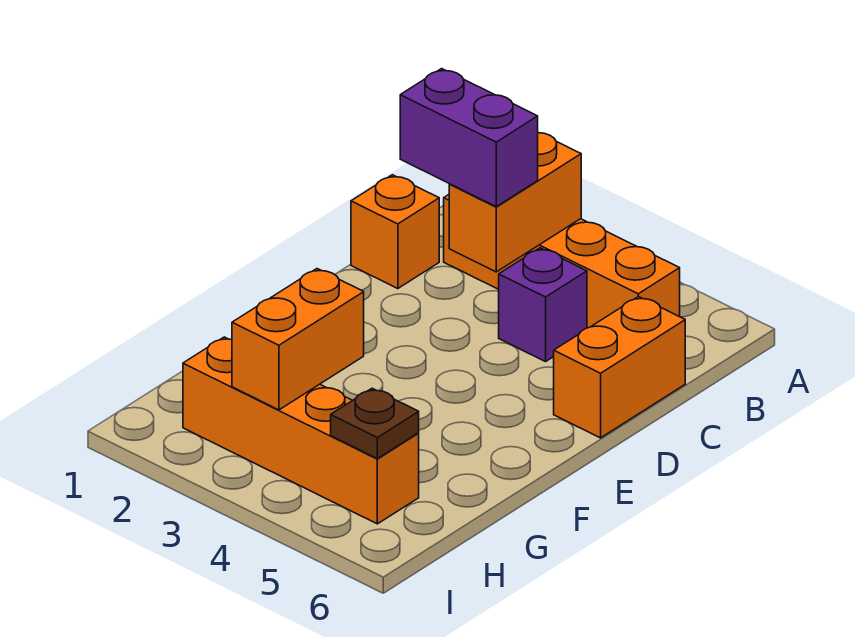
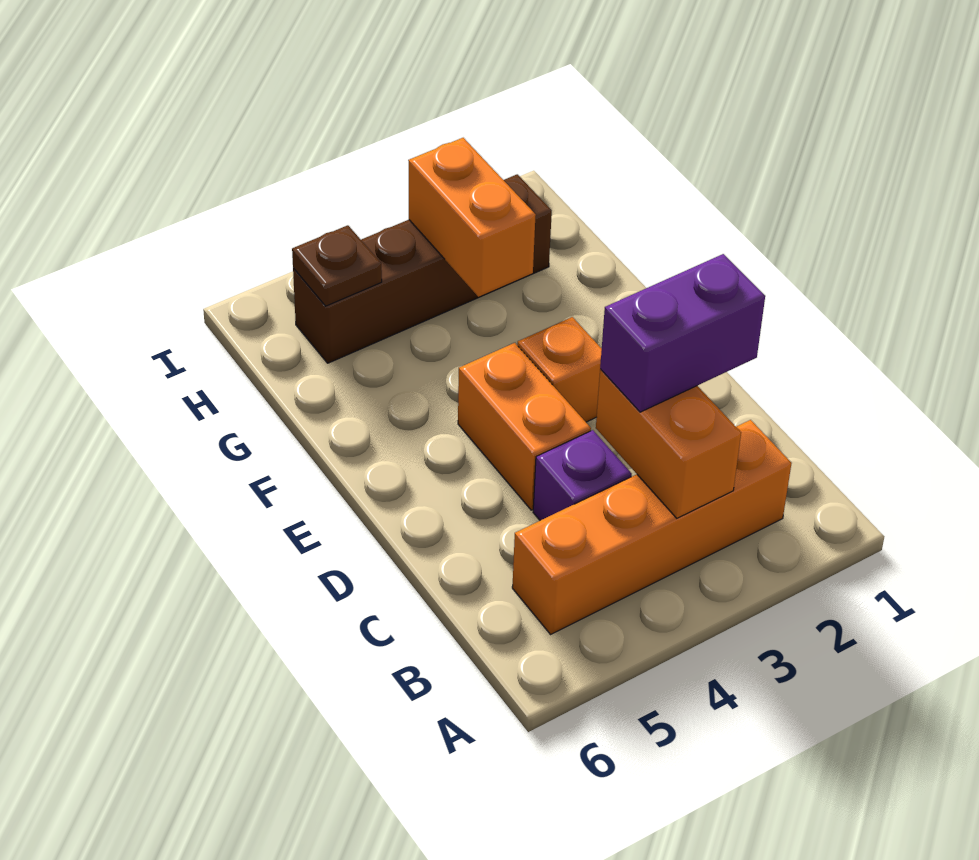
orange 1x1 brick [351,175,439,289] -> orange 1x1 brick moved to [517,317,602,422]
orange 1x2 brick [554,296,685,438] -> orange 1x2 brick moved to [458,343,591,510]
orange 1x4 brick [183,337,419,524] -> brown 1x4 brick [293,174,552,363]

